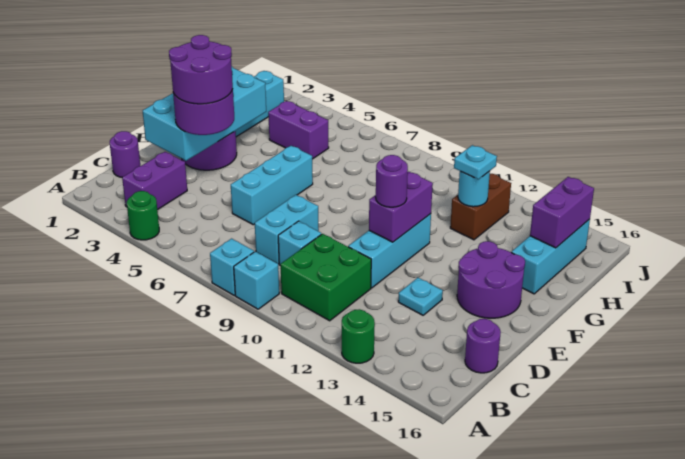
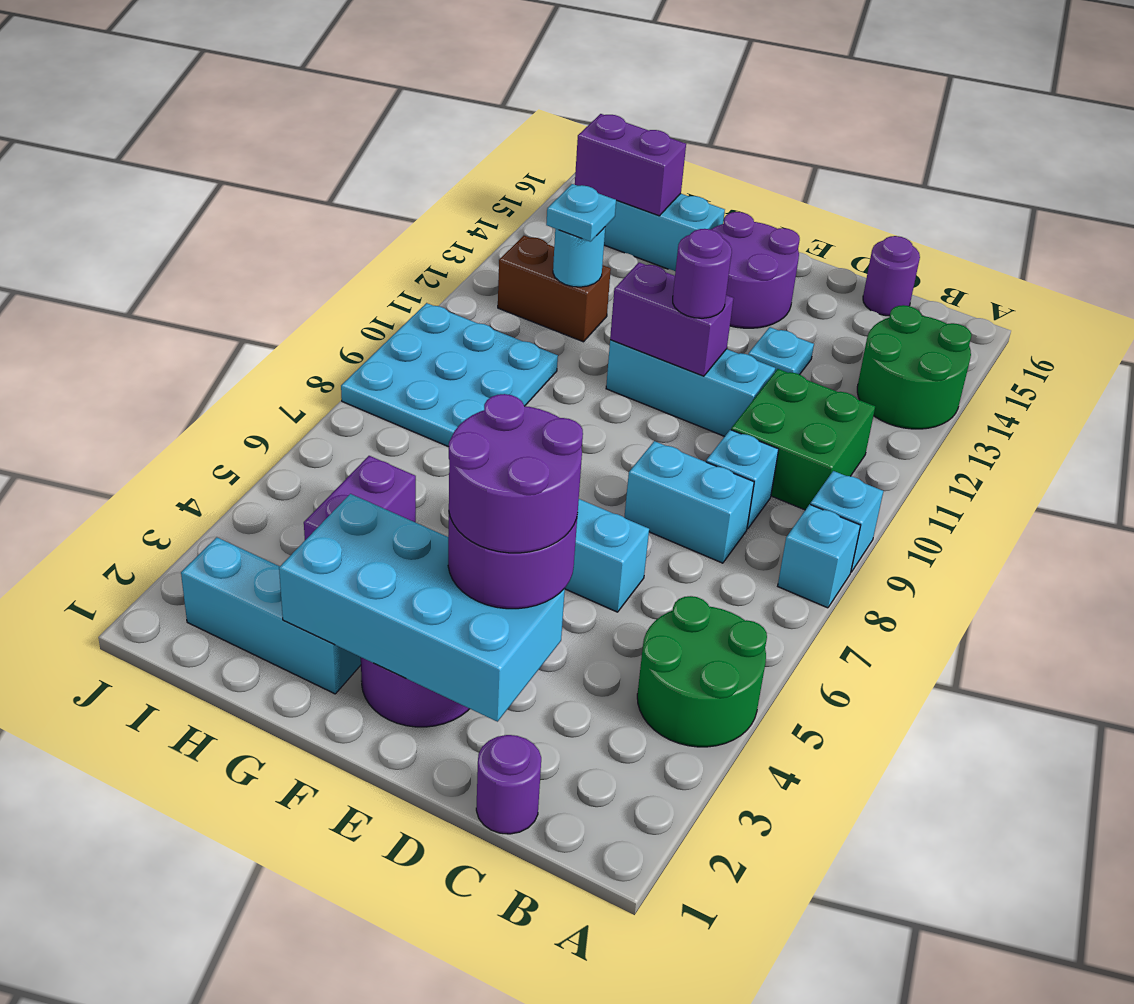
green 1x1 round brick [127,191,159,240] -> green 2x2 round brick [637,596,767,747]
green 1x1 round brick [342,309,375,363] -> green 2x2 round brick [857,305,971,429]
purple 1x2 brick [122,152,187,210] -> none
none -> cyan 3x3 plate [341,303,558,447]

